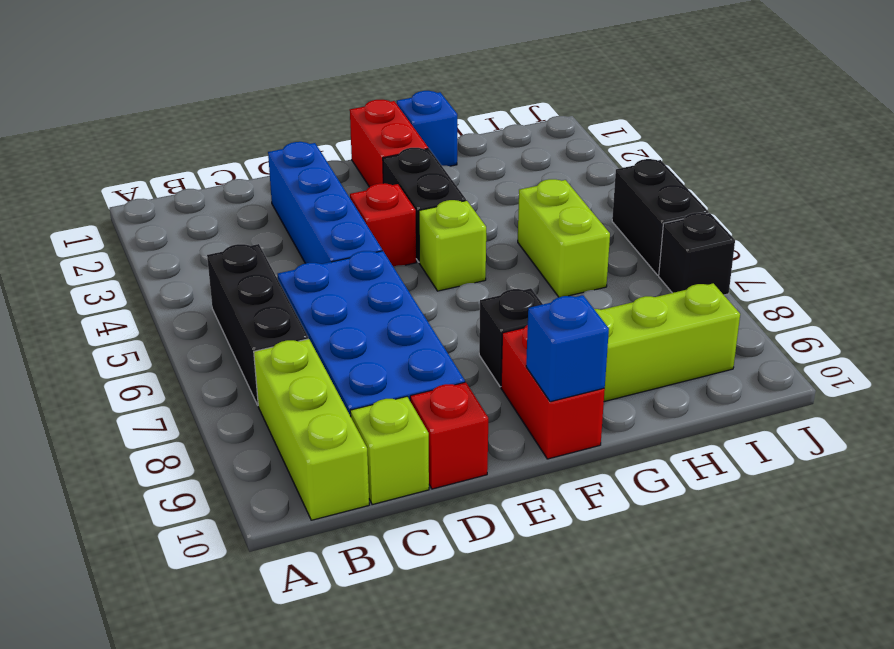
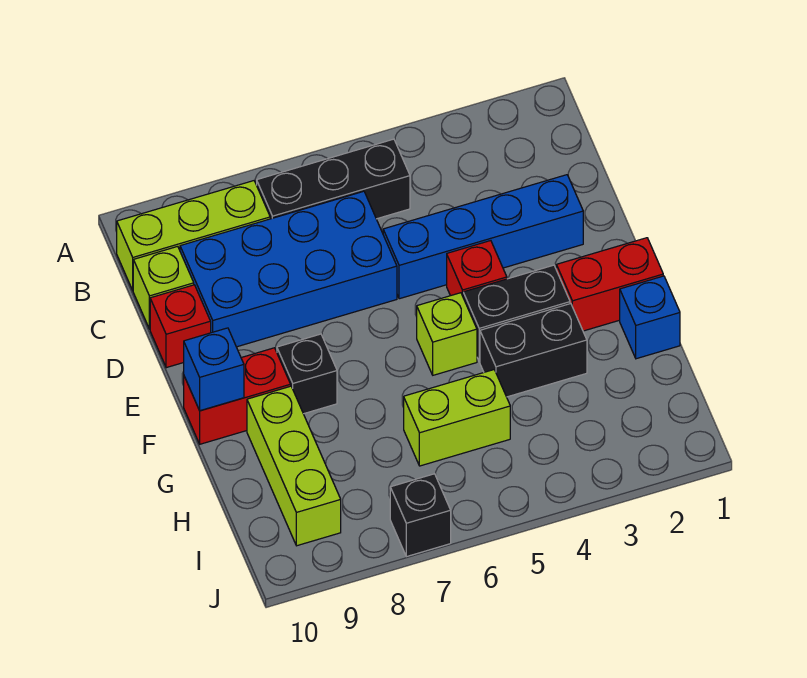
black 1x2 brick [612,159,709,275] -> black 1x2 brick moved to [480,304,587,397]

